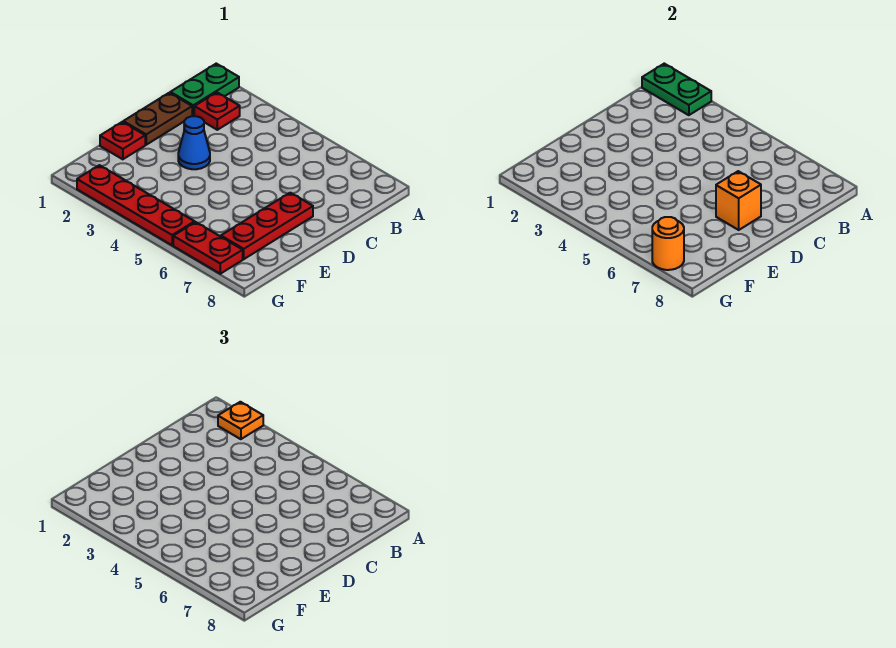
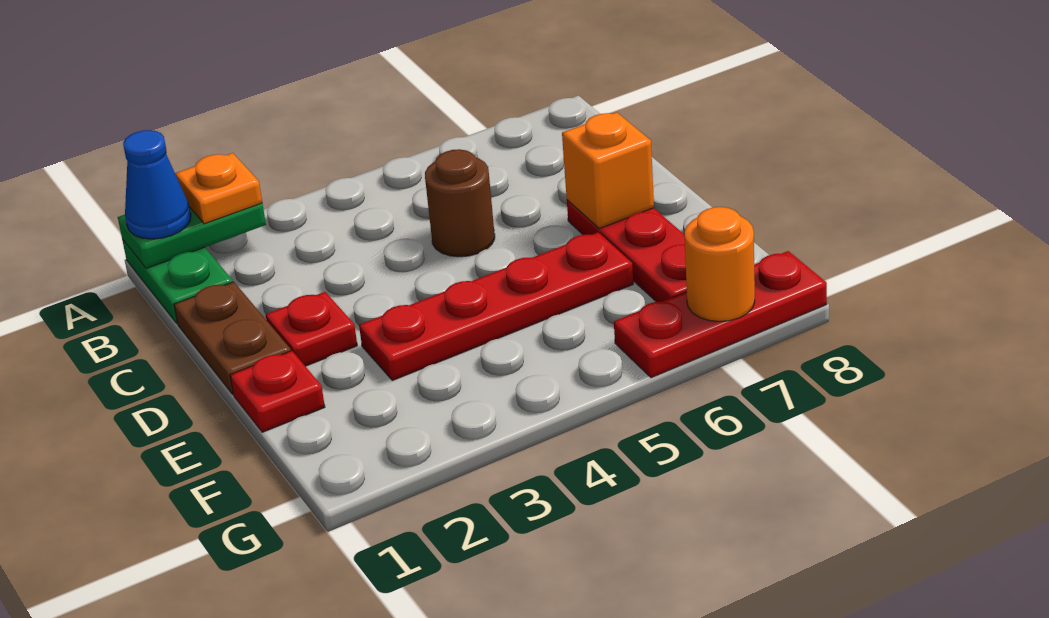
red 1x1 plate [194,92,240,130] -> red 1x1 plate moved to [266,292,357,366]
none -> brown 1x1 round brick [425,149,495,257]
blue 1x1 cone [178,116,210,169] -> blue 1x1 cone moved to [123,130,191,239]
red 1x4 plate [77,165,195,245] -> red 1x4 plate moved to [359,232,633,380]
red 1x2 plate [173,222,243,274] -> red 1x3 plate [614,251,827,378]

